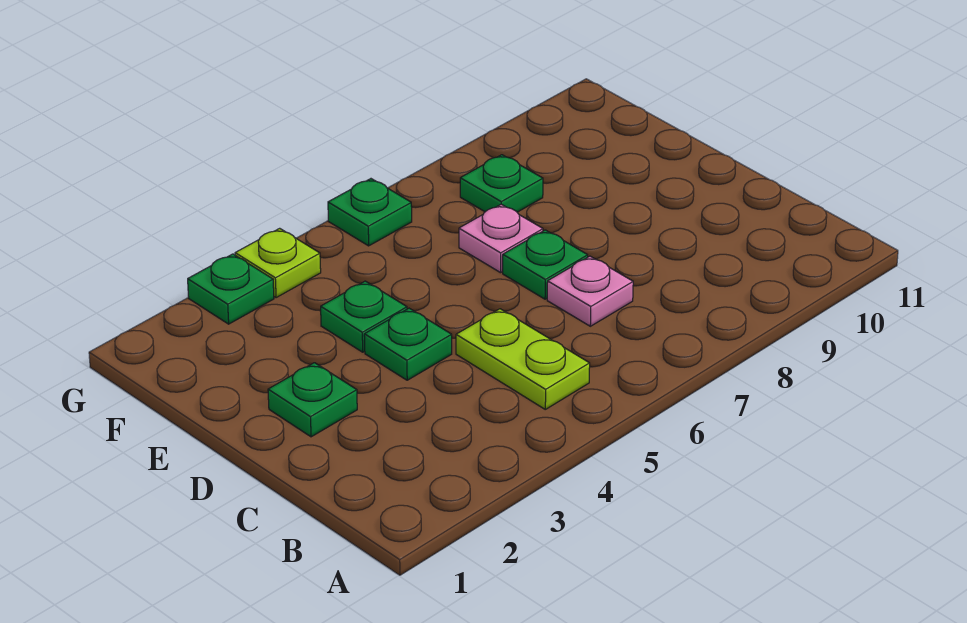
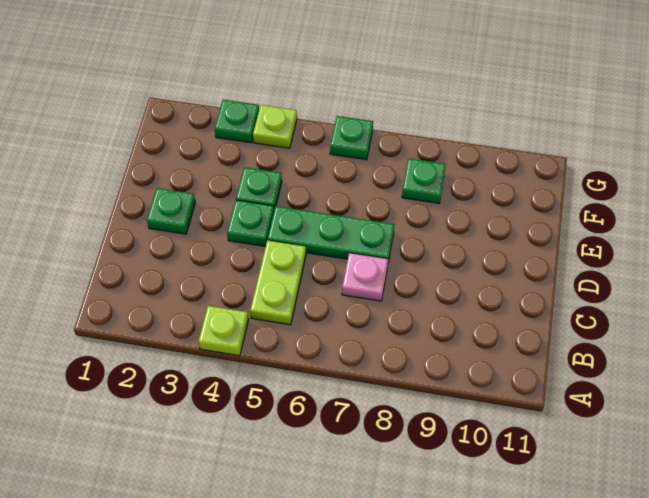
none -> lime 1x1 plate [198,306,249,356]
green 1x1 plate [503,230,588,299] -> green 1x3 plate [268,206,395,262]
pink 1x1 plate [459,204,543,273] -> none

